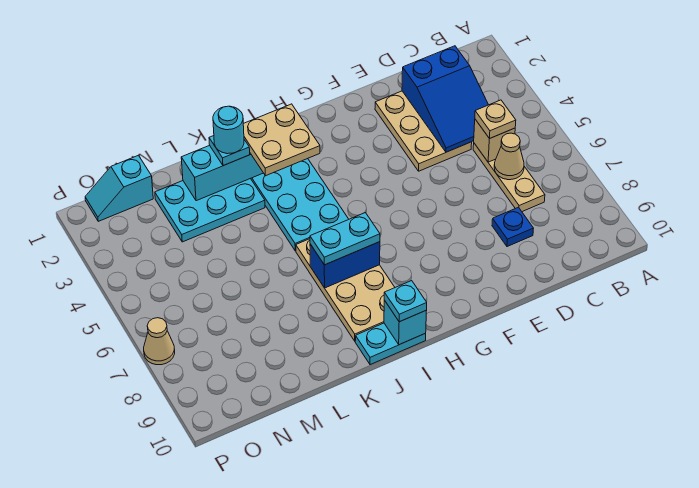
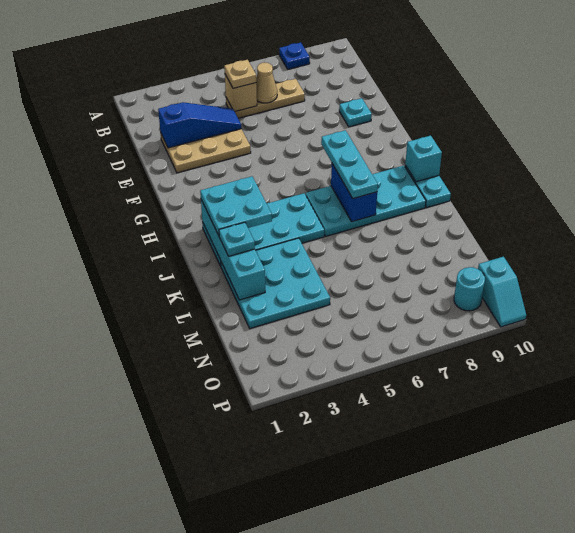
blue 2x3 slope [402,46,488,152] -> blue 1x3 slope [158,102,241,148]
blue 1x1 plate [492,207,534,247] -> blue 1x1 plate moved to [279,43,310,69]
tan 2x2 plate [243,104,320,176] -> cyan 2x2 plate [200,176,272,235]
tan 2x4 plate [296,239,395,341] -> cyan 2x4 plate [306,166,426,236]
cyan 1x2 plate [310,213,380,265] -> cyan 1x3 plate [321,130,378,198]
cyan 1x1 plate [384,281,427,322] -> cyan 1x1 plate moved to [339,98,372,127]
cyan 2x3 plate [155,179,265,242] -> cyan 3x3 plate [221,238,330,329]
cyan 1x1 round brick [213,106,244,154] -> cyan 1x1 round brick moved to [454,267,485,311]
cyan 1x2 slope [85,155,153,221] -> cyan 1x2 slope moved to [478,257,526,327]
tan 1x1 cone [144,318,175,365] -> none

